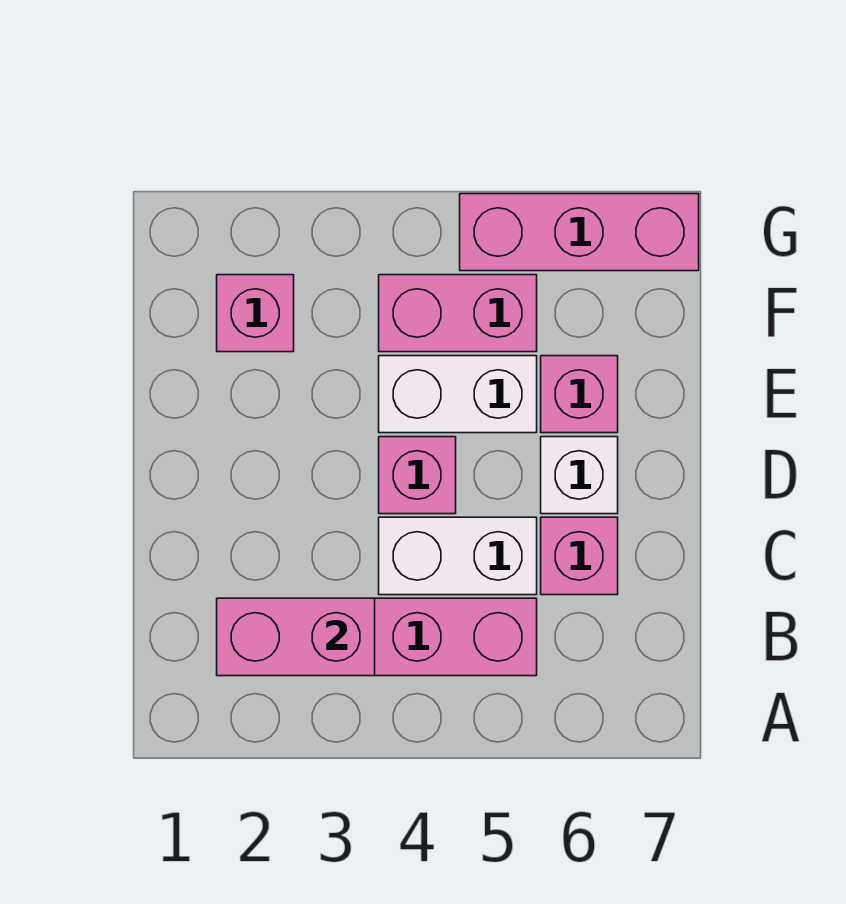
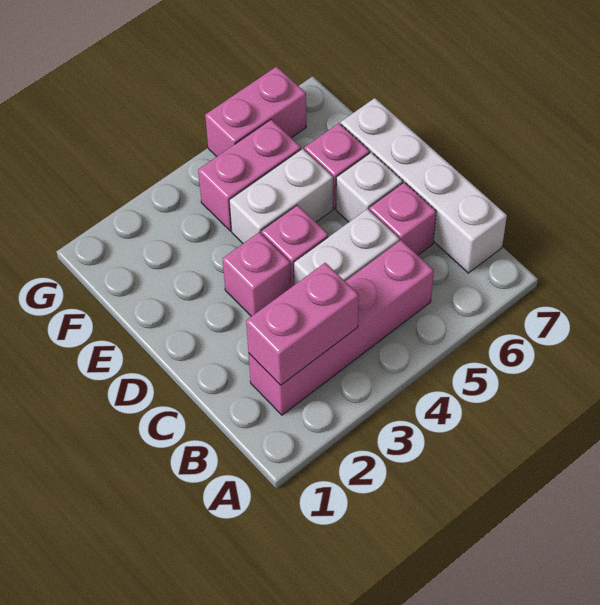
none -> white 1x4 brick [341,98,507,273]
pink 1x1 brick [217,275,294,352] -> pink 1x1 brick moved to [223,232,291,316]
pink 1x3 brick [460,194,699,271] -> pink 1x2 brick [205,66,306,157]

